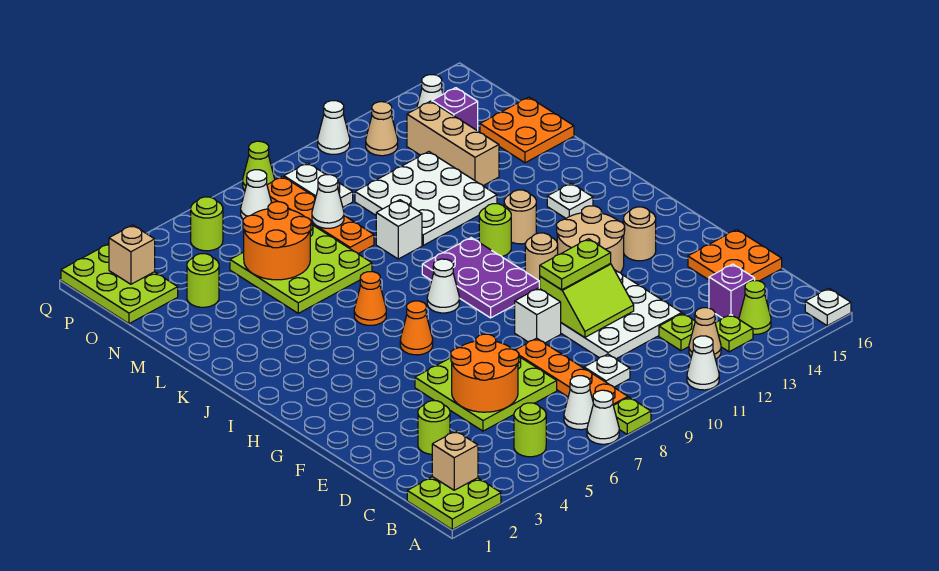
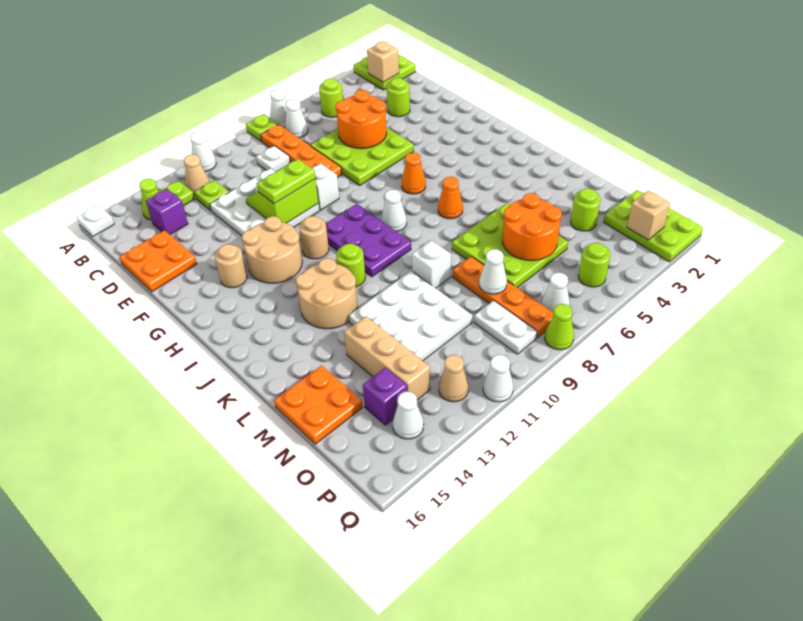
tan 1x1 round brick [504,190,536,244] -> tan 2x2 round brick [296,258,357,329]
white 1x1 plate [547,183,593,218] -> none

